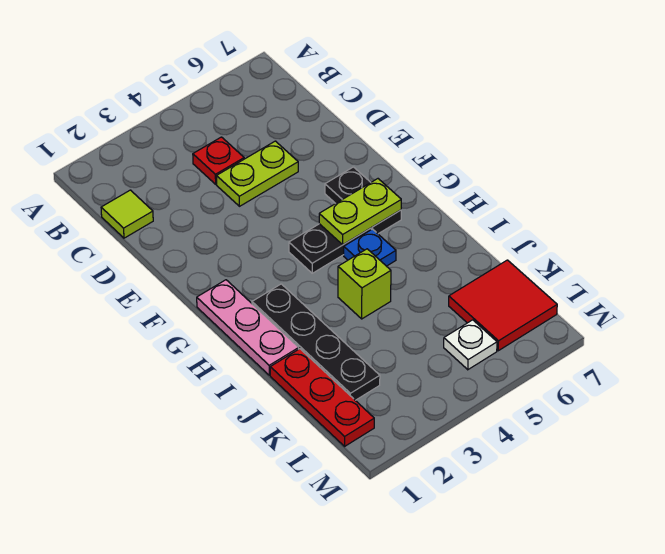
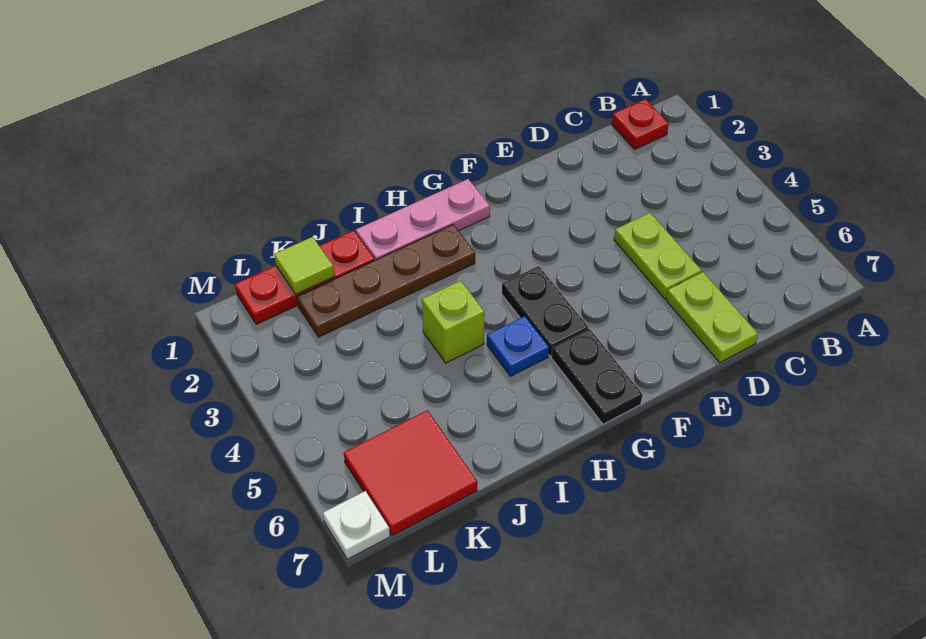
lime 1x1 tile [101,190,153,238] -> lime 1x1 tile moved to [274,237,334,294]
red 1x1 plate [193,137,244,184] -> red 1x1 plate moved to [612,99,669,149]
black 1x2 plate [325,167,401,234] -> black 1x2 plate turned to [551,329,643,424]
lime 1x2 plate [319,179,401,245] -> lime 1x2 plate moved to [666,272,758,362]
black 1x4 plate [252,284,380,400] -> brown 1x4 plate [297,225,475,337]
white 1x1 plate [444,320,497,370] -> white 1x1 plate moved to [323,491,390,559]

